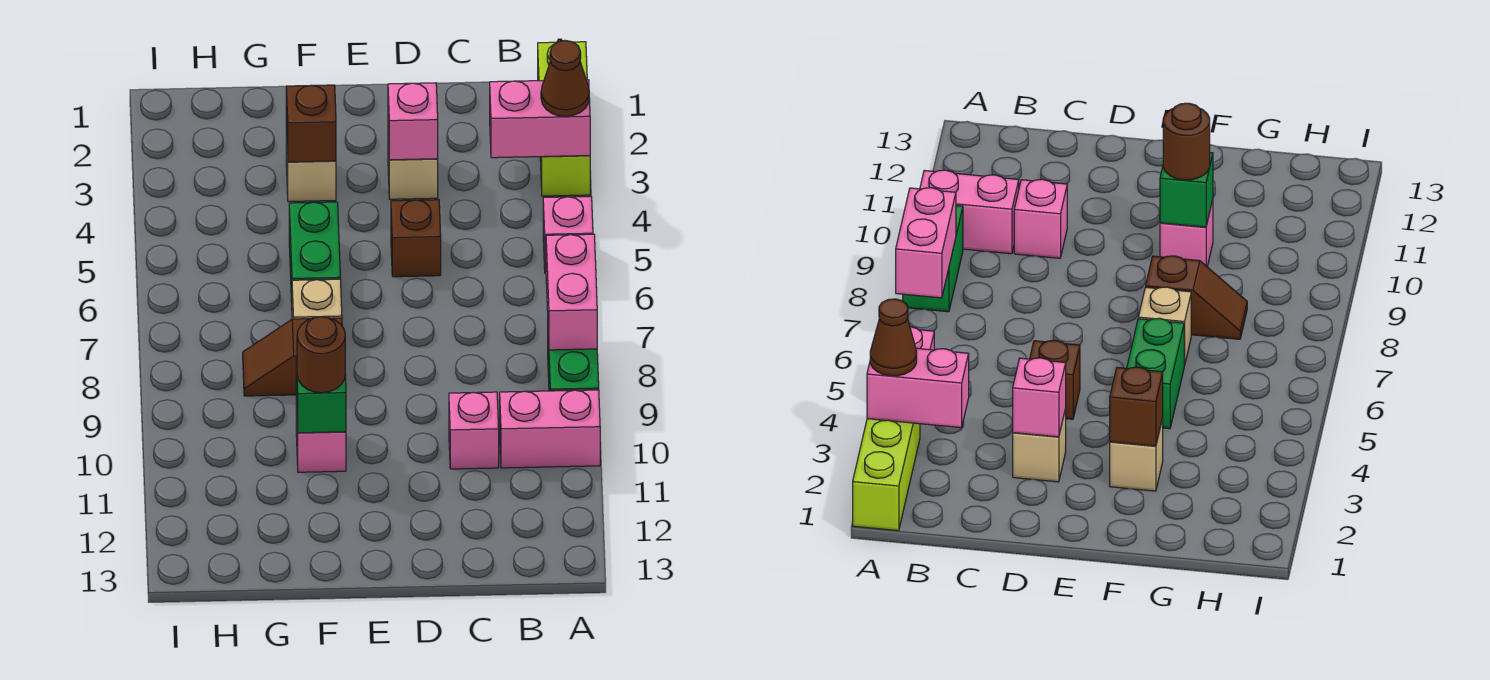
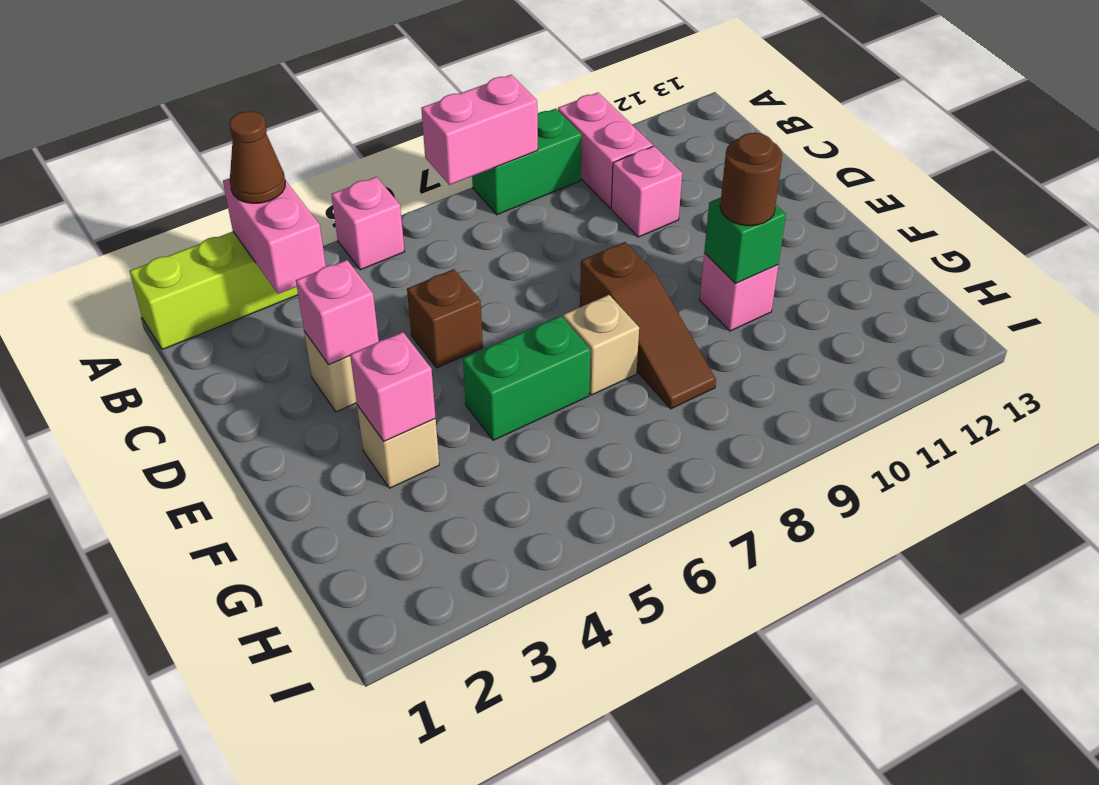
brown 1x1 brick [286,85,336,162] -> pink 1x1 brick [350,332,436,441]
brown 1x2 slope [243,318,342,396] -> brown 1x3 slope [580,242,716,409]

